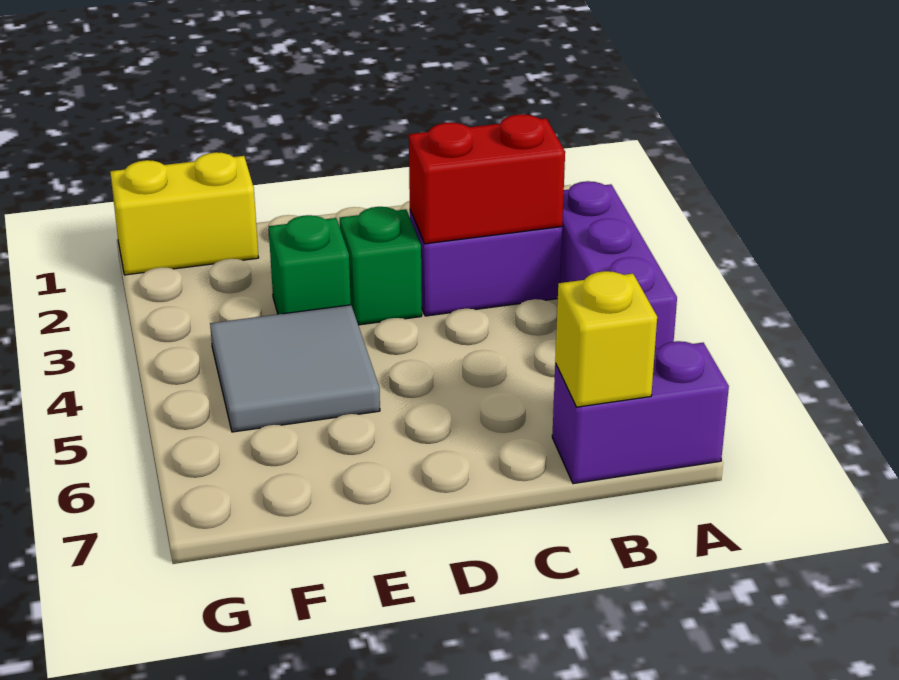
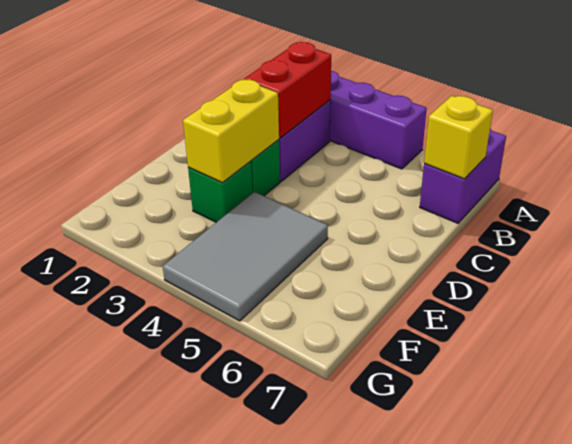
grey 2x2 tile [210,305,380,432] -> grey 2x3 tile [163,192,328,321]
yellow 1x2 brick [110,152,259,275] -> yellow 1x2 brick moved to [183,80,279,183]

